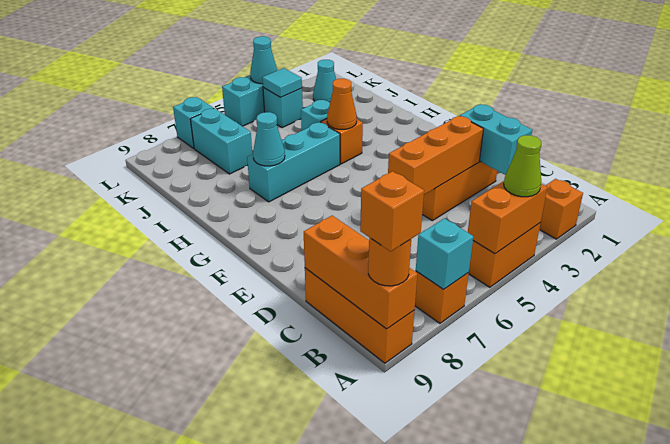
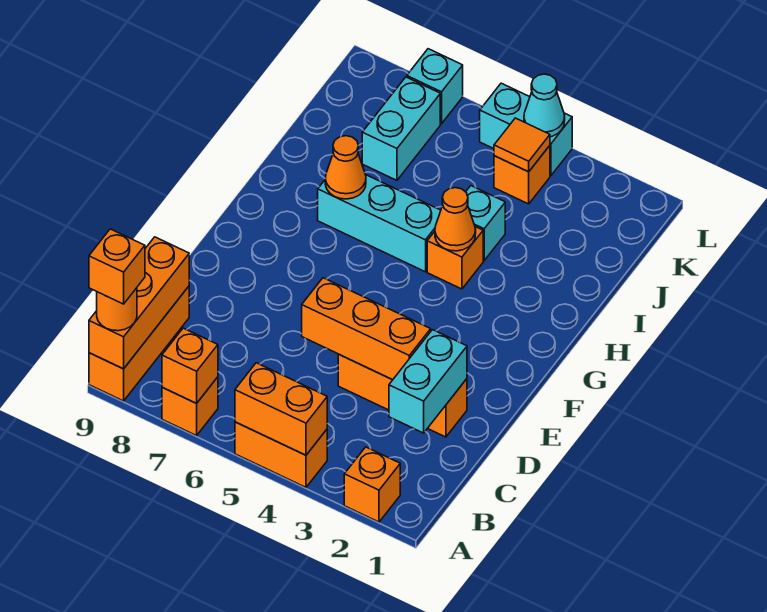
lime 1x1 cone [504,135,541,197] -> none
cyan 1x1 brick [416,218,473,289] -> orange 1x1 brick [162,328,218,403]
cyan 1x1 cone [253,112,285,166] -> orange 1x1 cone [325,136,366,199]
cyan 1x1 cone [313,60,336,103] -> none
cyan 1x1 brick [263,88,303,128] -> orange 1x1 brick [494,146,550,204]
cyan 1x1 tile [262,68,302,97] -> orange 1x1 tile [494,118,550,172]

